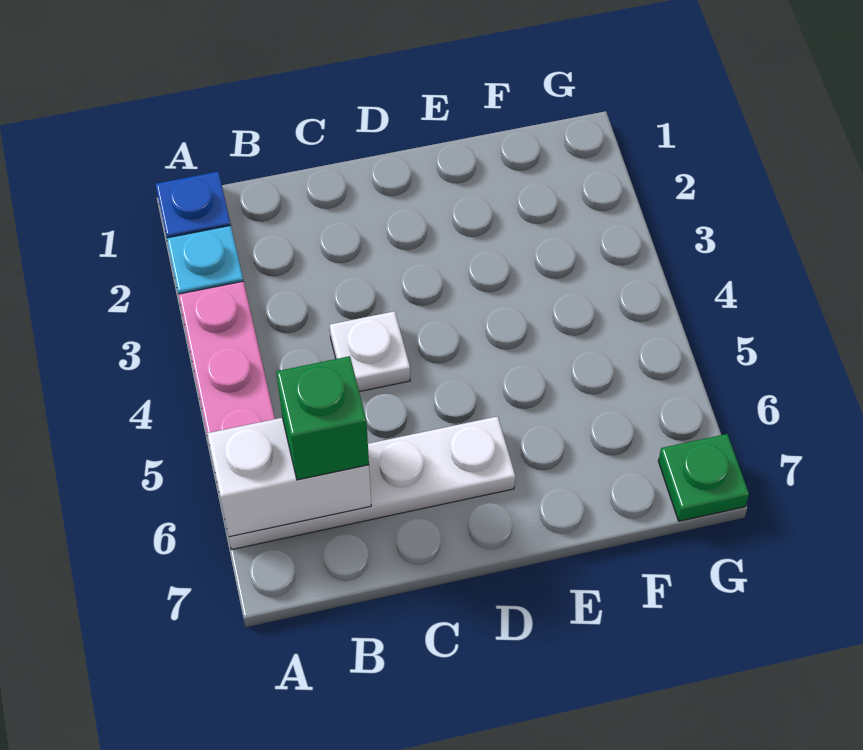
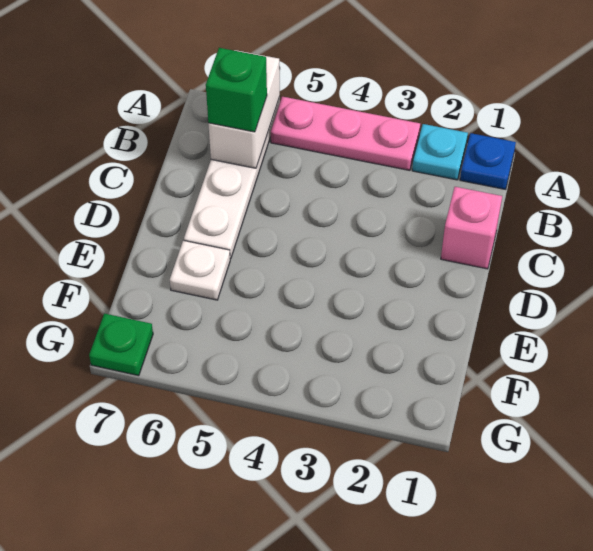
none -> pink 1x1 brick [441,187,502,269]
white 1x1 plate [330,311,410,392] -> white 1x1 plate moved to [170,240,230,300]

